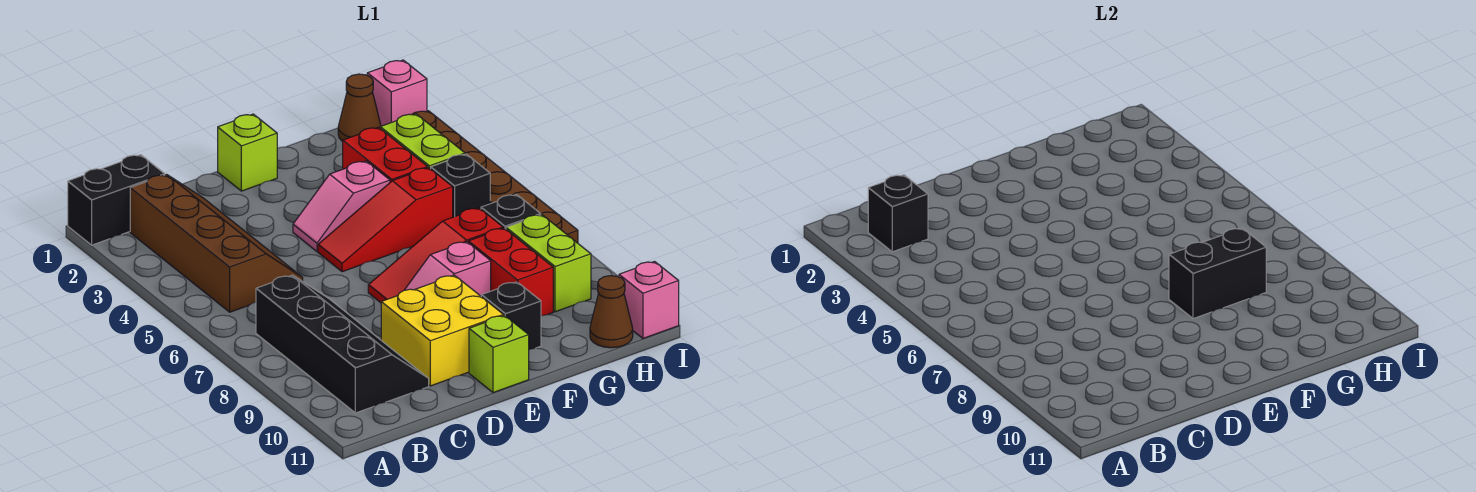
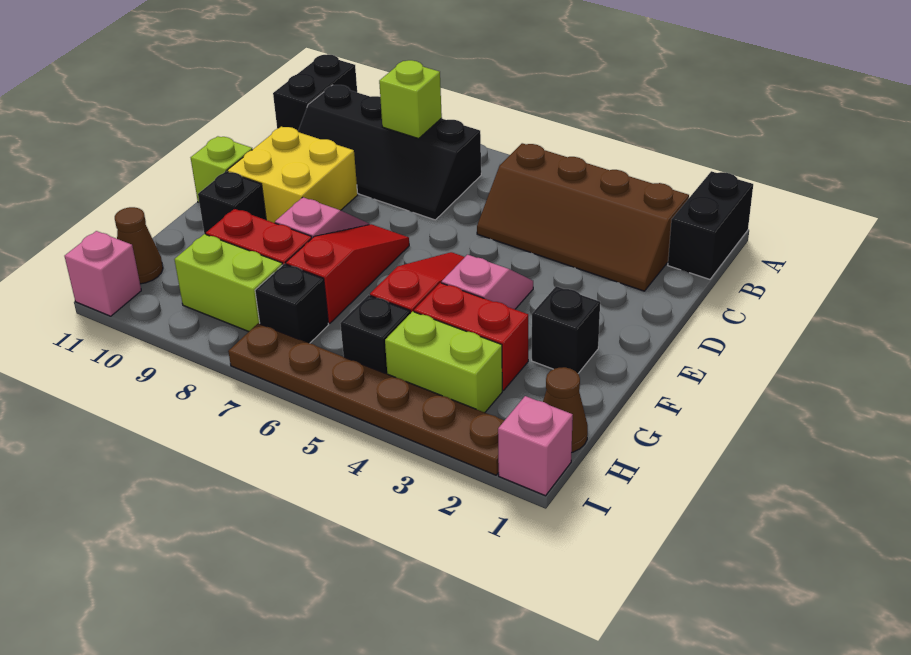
black 1x1 brick [868,175,928,252] -> black 1x1 brick moved to [532,286,600,373]
lime 1x1 brick [218,114,277,191] -> lime 1x1 brick moved to [379,60,442,139]
black 1x2 brick [1169,228,1266,319] -> black 1x2 brick moved to [273,54,357,131]

